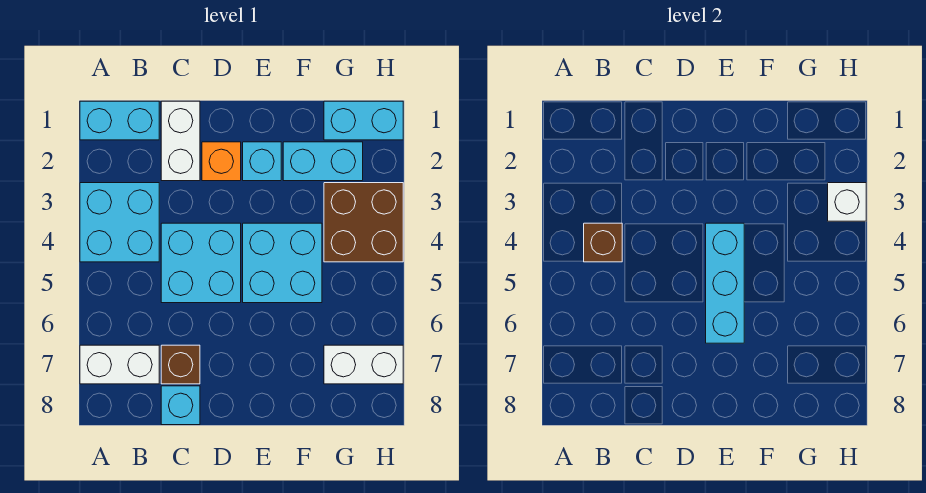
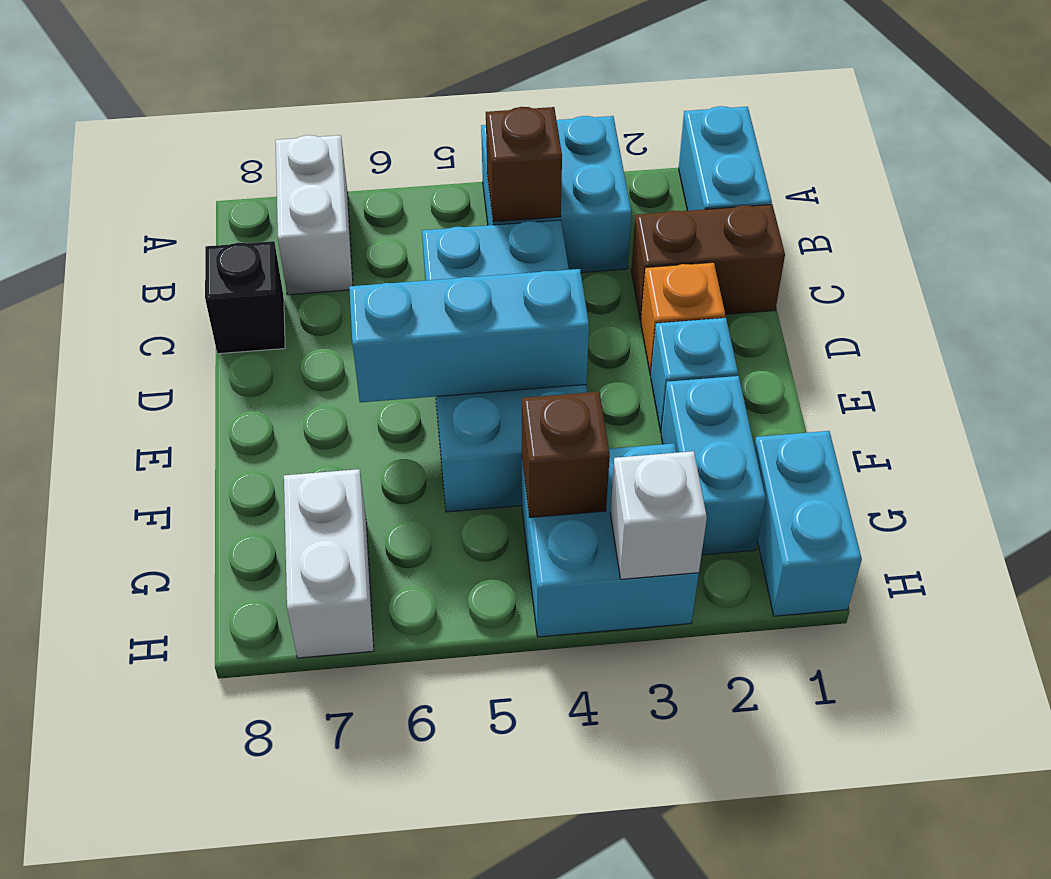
white 1x2 brick [161,101,200,181] -> brown 1x2 brick [631,205,785,321]
brown 1x1 brick [161,345,200,384] -> brown 1x1 brick moved to [522,392,610,518]
cyan 1x1 brick [161,386,200,425] -> black 1x1 brick [205,241,285,354]
brown 2x2 brick [324,183,403,262] -> cyan 2x2 brick [522,444,699,637]

